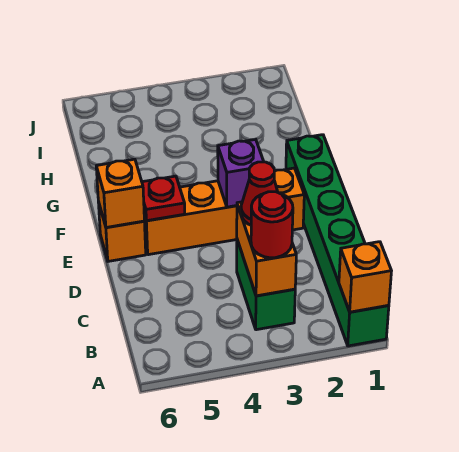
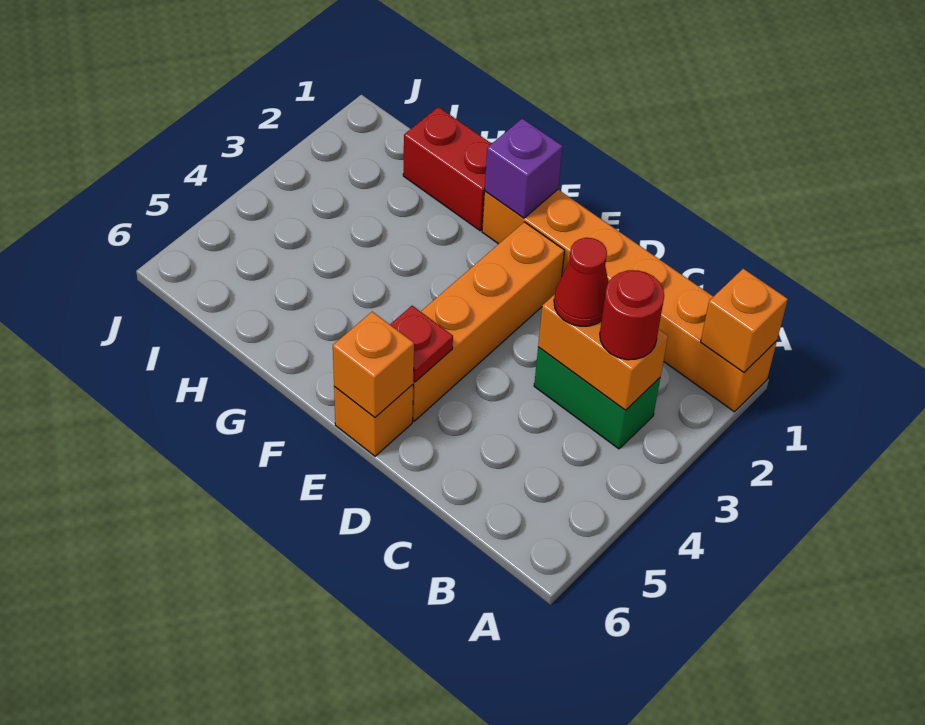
green 1x6 brick [286,135,389,346] -> orange 1x6 brick [482,190,777,412]
purple 1x1 brick [218,140,264,207] -> purple 1x1 brick moved to [485,119,563,218]
none -> red 1x2 brick [403,107,492,231]

